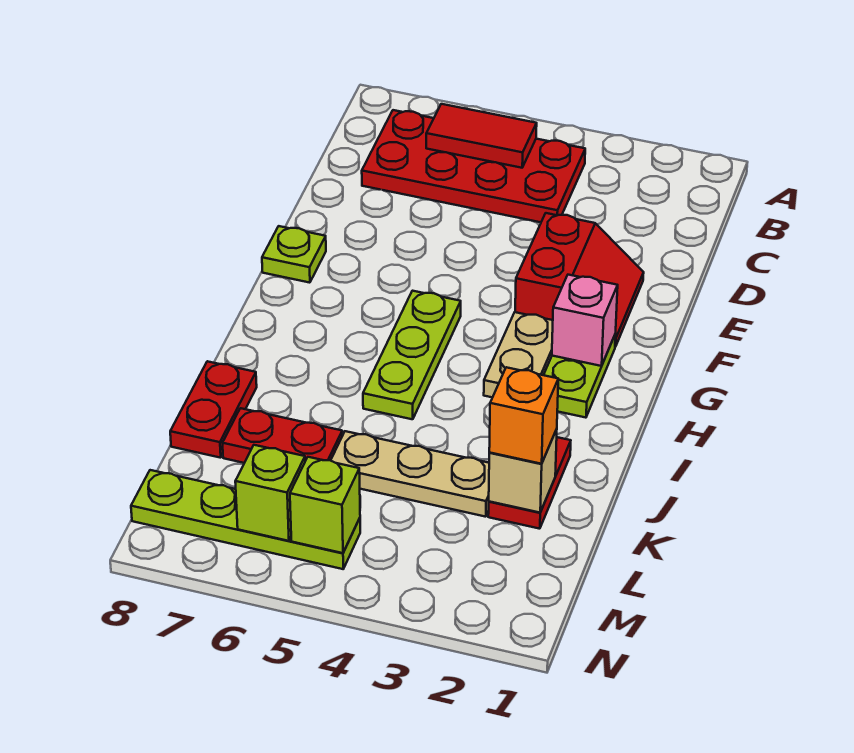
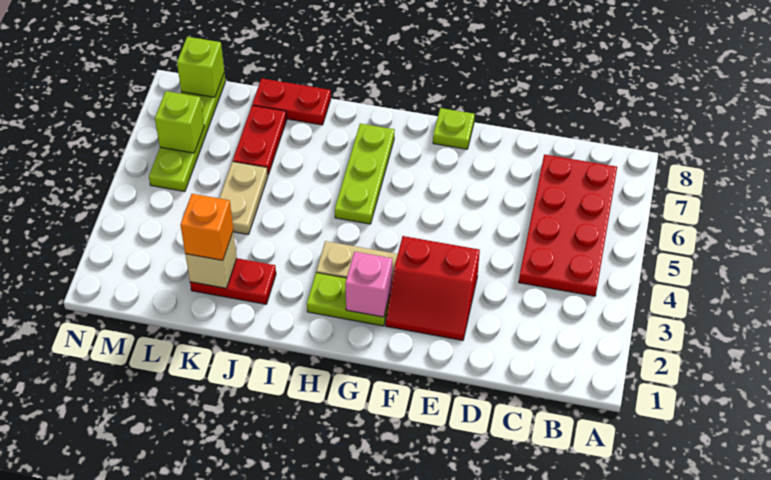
red 1x2 tile [426,104,537,168] -> none
lime 1x3 plate [363,291,461,419] -> lime 1x3 plate turned to [335,124,395,224]
tan 1x3 plate [331,431,489,517] -> tan 1x2 plate [220,161,268,235]
lime 1x1 brick [290,457,360,553] -> lime 1x1 brick moved to [177,37,224,97]

